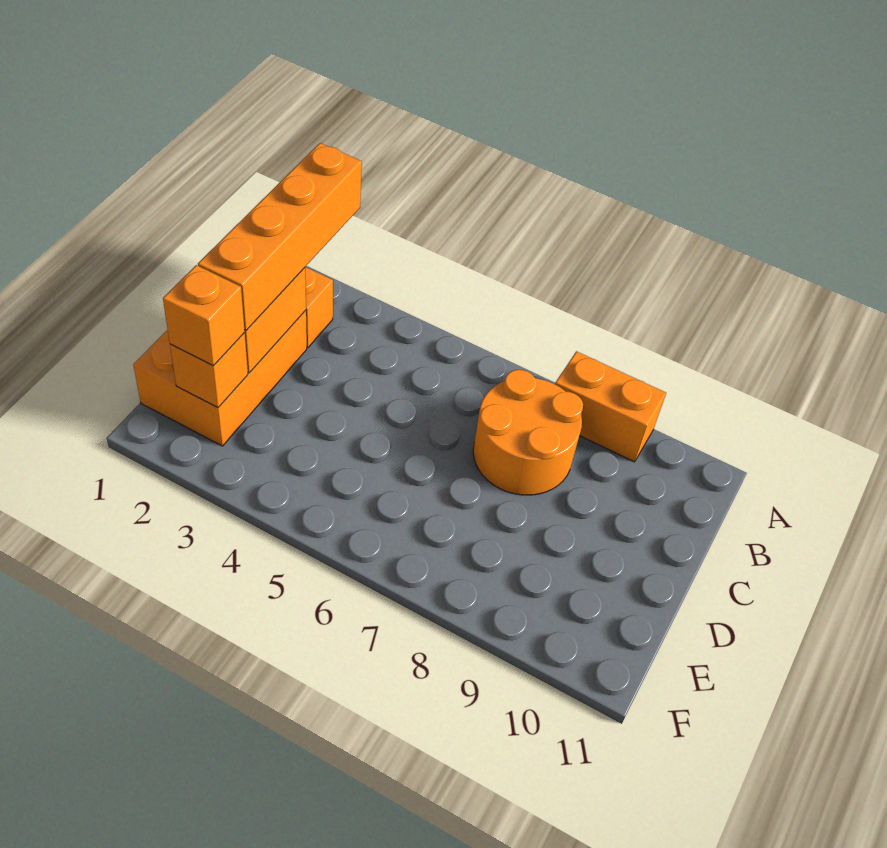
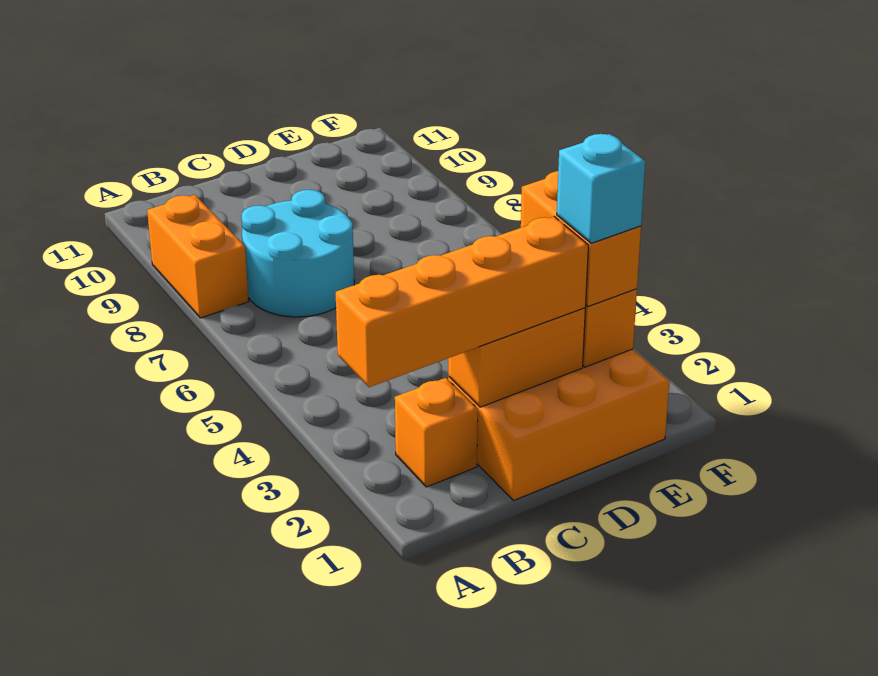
orange 2x2 round brick [473,370,583,495] -> cyan 2x2 round brick [241,190,354,317]
orange 1x1 brick [163,265,245,366] -> orange 1x2 brick [521,171,641,306]
none -> cyan 1x1 brick [557,134,645,243]

